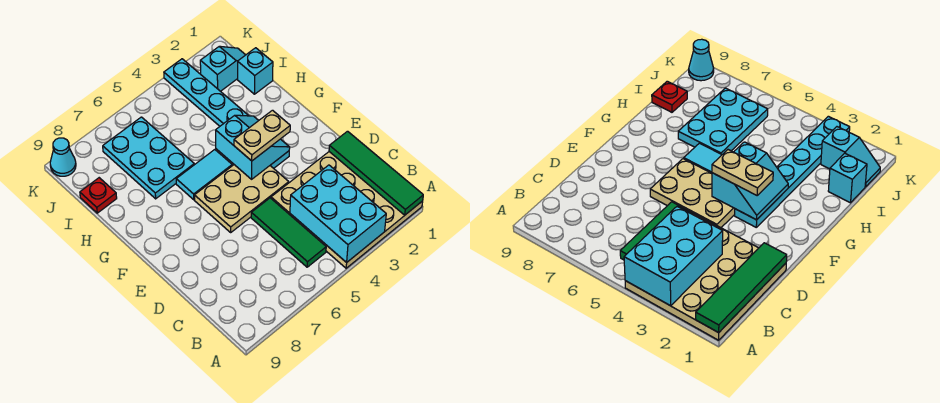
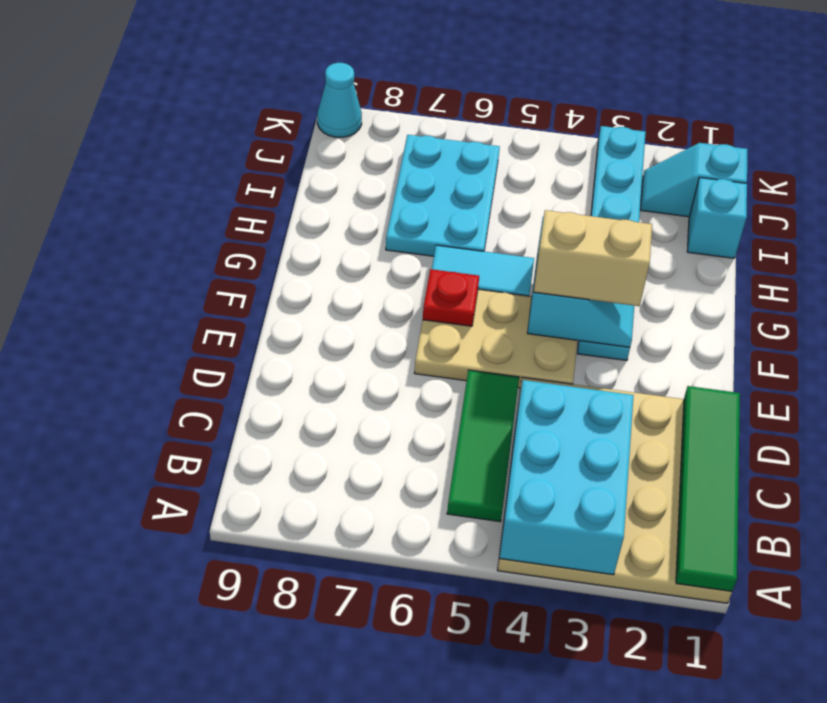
tan 1x2 plate [234,110,290,161] -> tan 1x2 brick [534,210,652,306]
red 1x1 plate [80,178,117,213] -> red 1x1 plate moved to [423,269,479,326]
cyan 1x2 slope [200,46,245,91] -> cyan 1x2 slope turned to [641,143,748,217]

